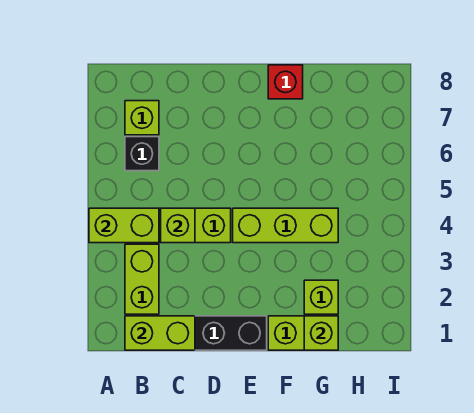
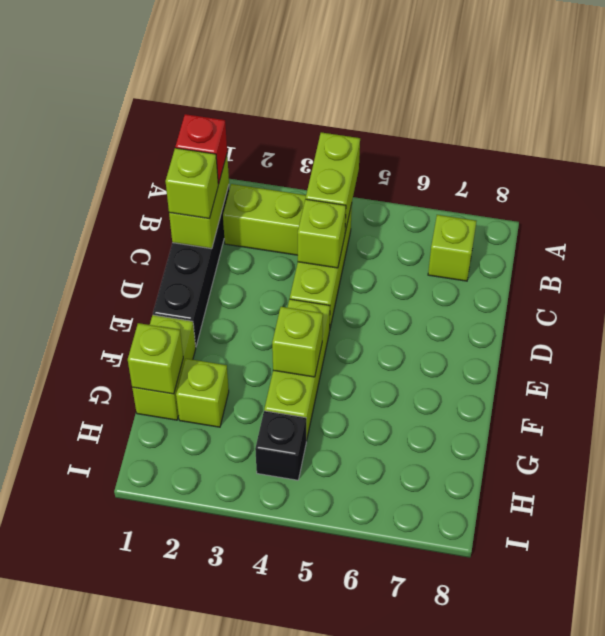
black 1x1 brick [125,137,159,171] -> black 1x1 brick moved to [255,411,306,480]
none -> lime 1x1 brick [165,148,218,219]
none -> lime 1x1 brick [272,307,323,377]
red 1x1 brick [268,65,303,99] -> red 1x1 brick moved to [175,114,227,184]

